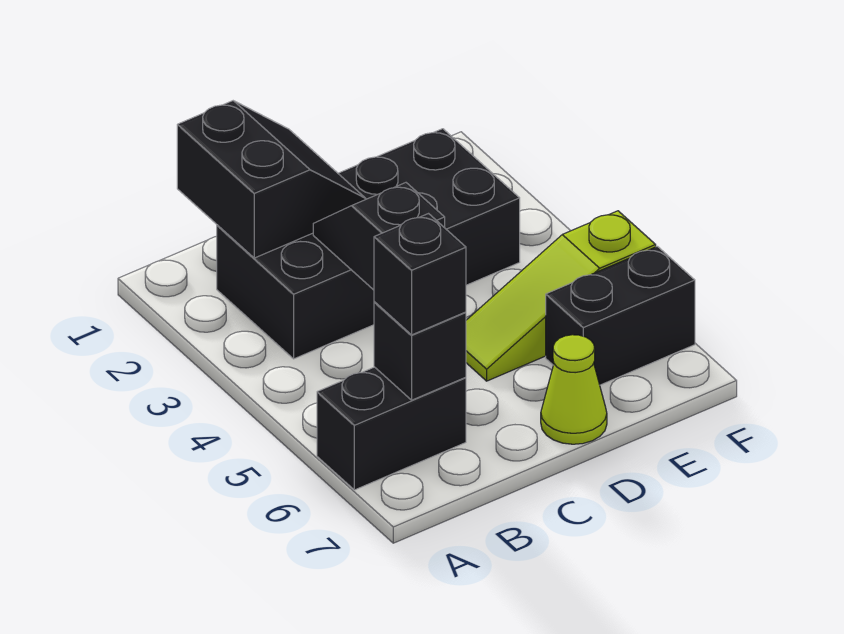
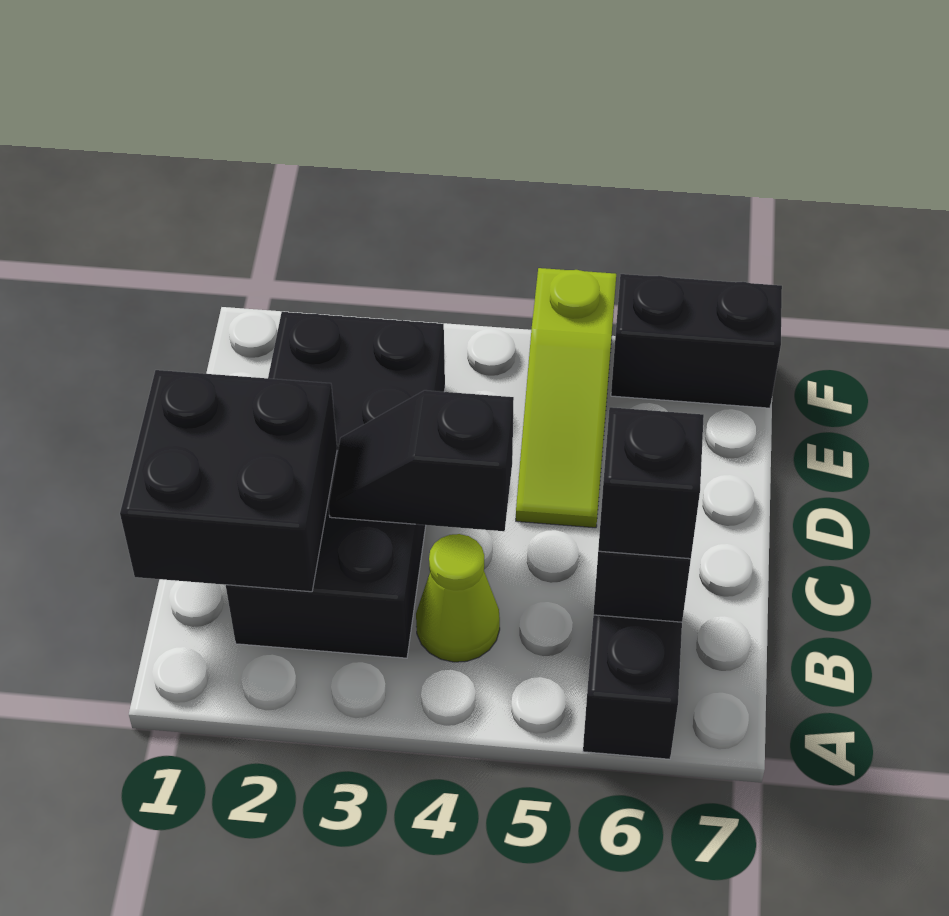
black 2x2 slope [177,101,366,258] -> black 2x2 brick [120,370,337,592]
lime 1x1 cone [541,335,607,444] -> lime 1x1 cone moved to [416,534,500,662]
black 1x2 brick [546,246,695,385] -> black 1x2 brick turned to [611,274,782,408]

